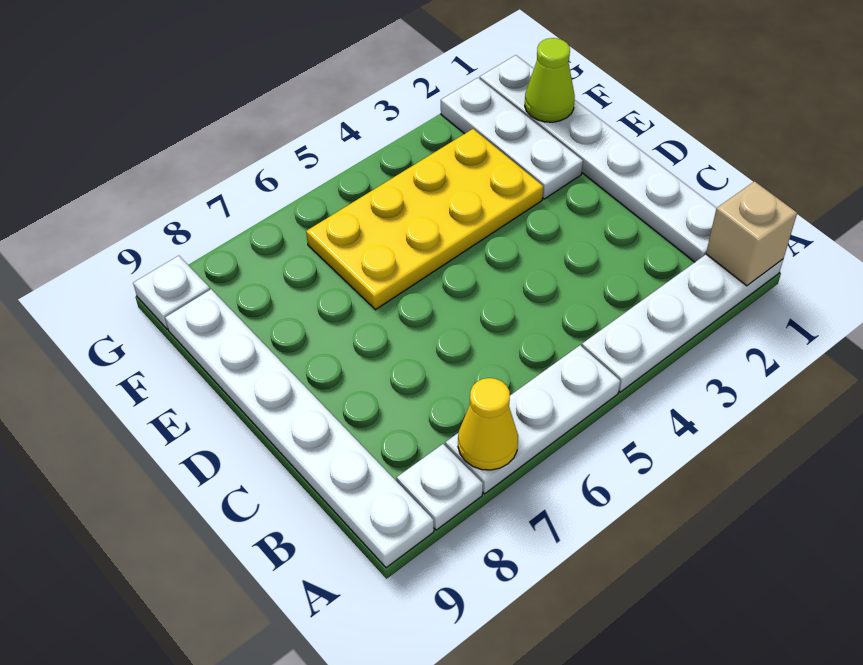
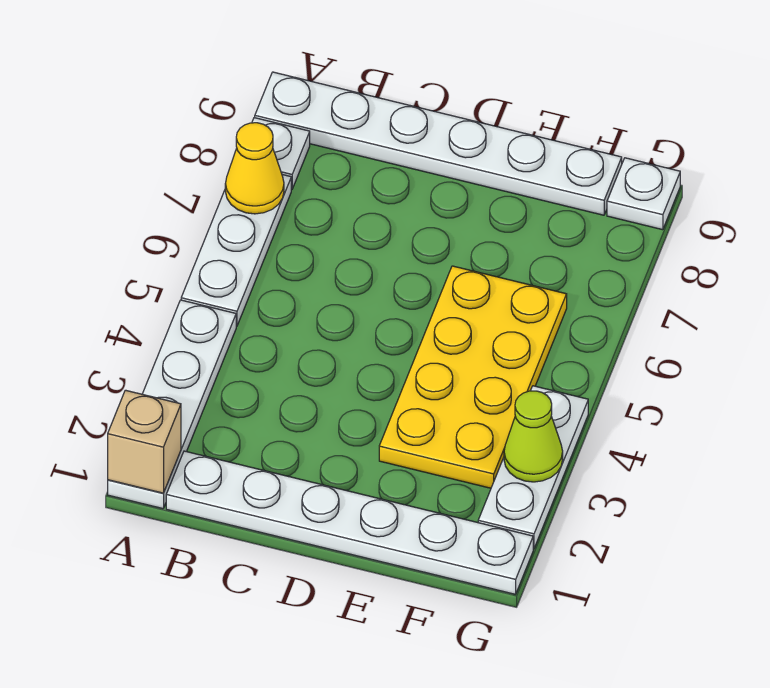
white 1x3 plate [441,78,583,199] -> white 1x3 plate turned to [478,386,588,549]
lime 1x1 cone [525,38,575,122] -> lime 1x1 cone moved to [504,391,563,482]

